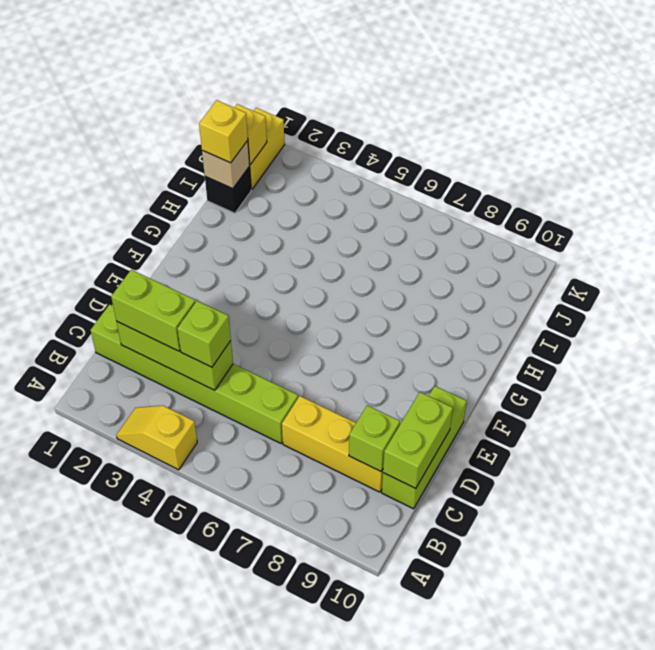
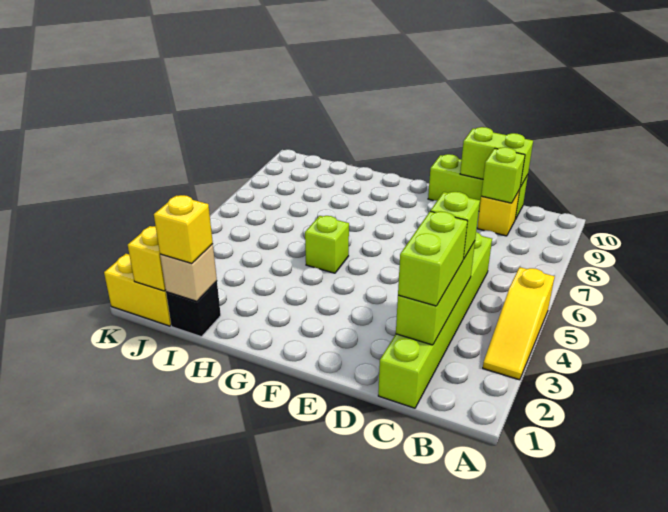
yellow 1x2 slope [116,405,197,470] -> yellow 1x3 slope [483,267,555,380]
yellow 1x3 brick [282,396,383,492] -> yellow 1x1 brick [477,190,520,236]
none -> lime 1x1 brick [305,216,349,273]

